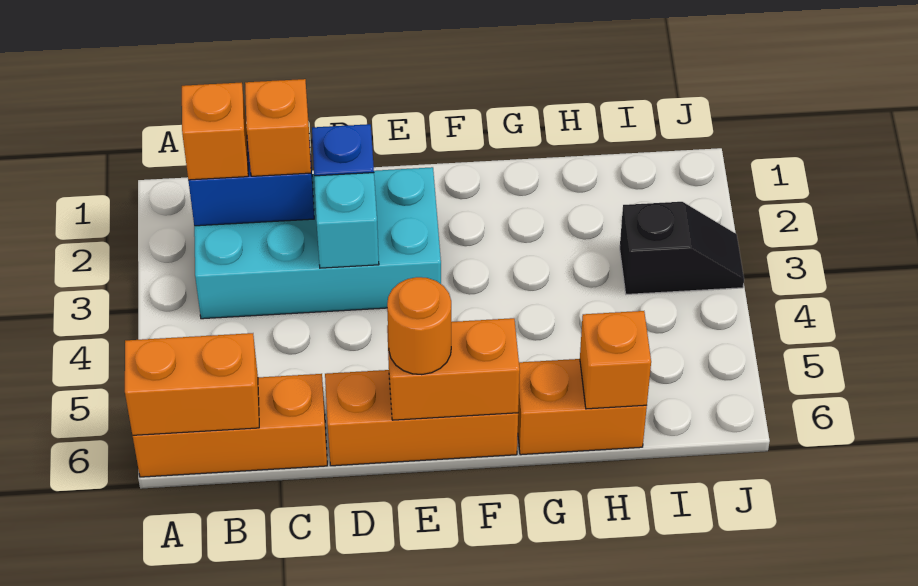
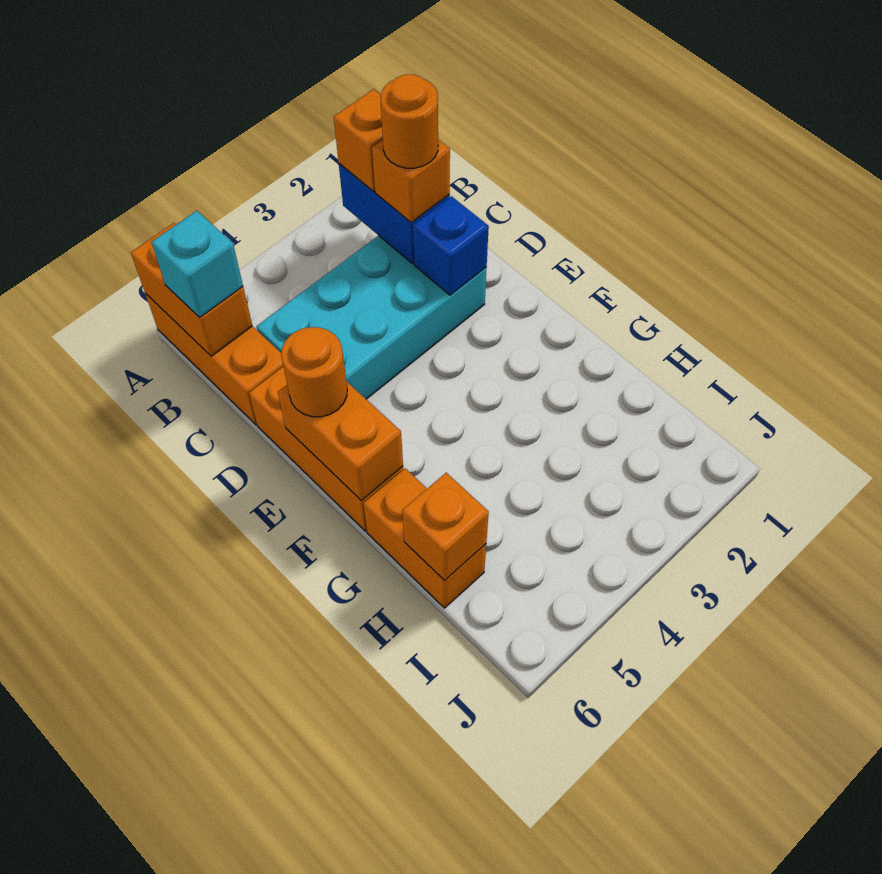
cyan 2x4 brick [194,167,441,319] -> cyan 2x4 brick turned to [256,235,487,399]
none -> orange 1x1 round brick [380,74,438,168]
cyan 1x1 brick [314,173,379,268] -> cyan 1x1 brick moved to [152,211,243,317]
black 1x2 slope [620,202,744,294] -> none

